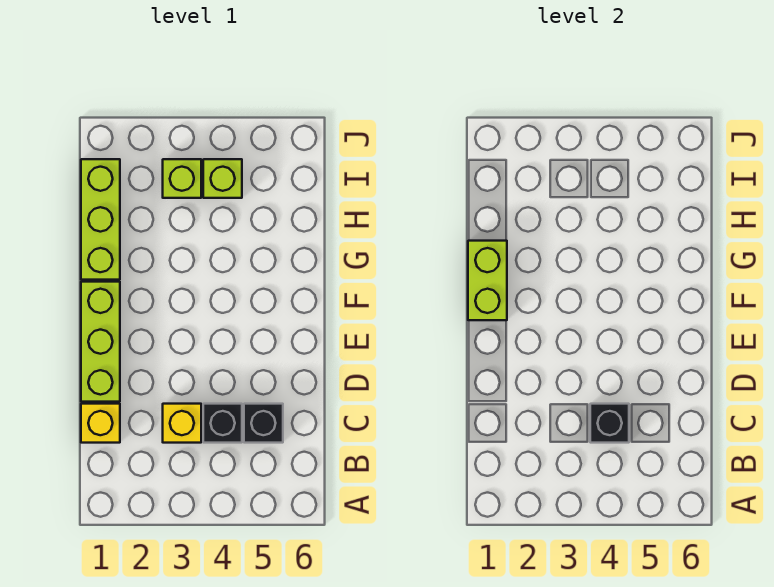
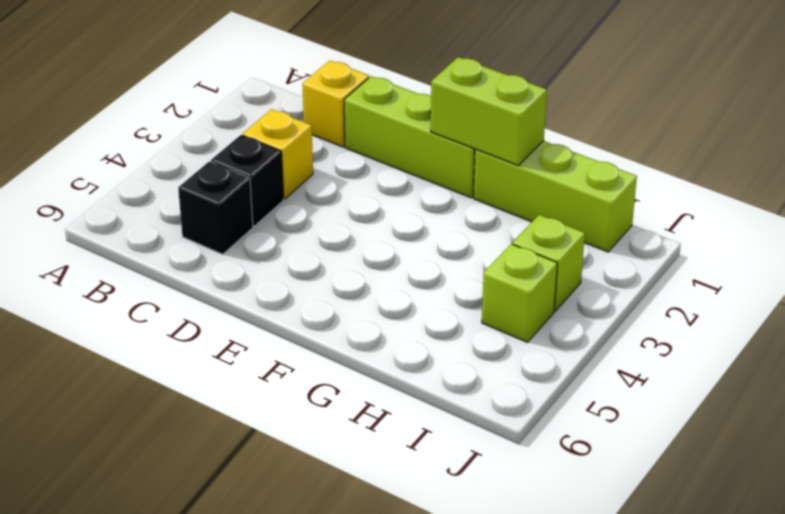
black 1x1 brick [590,404,629,443] -> none

